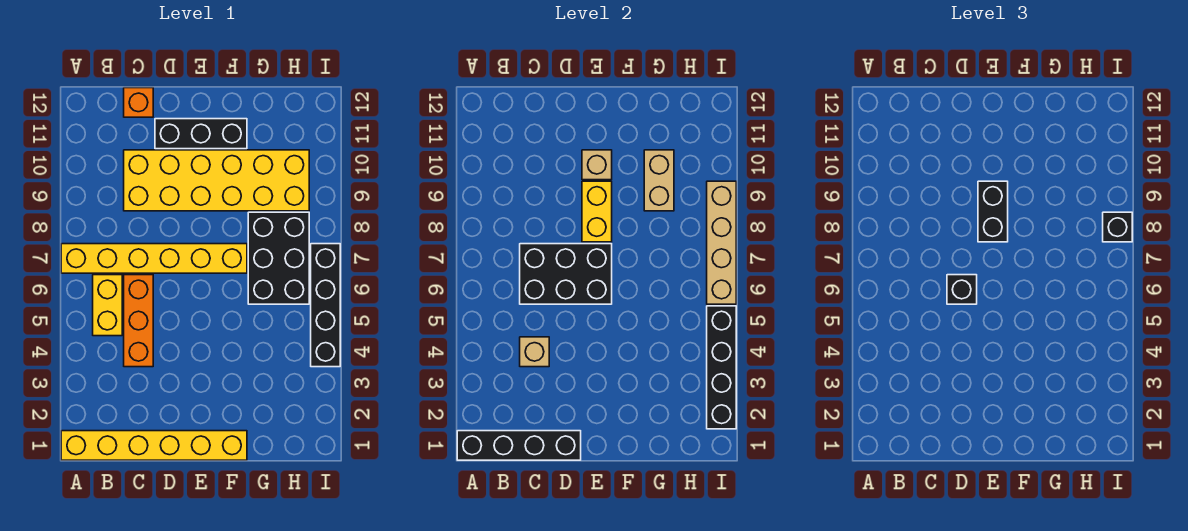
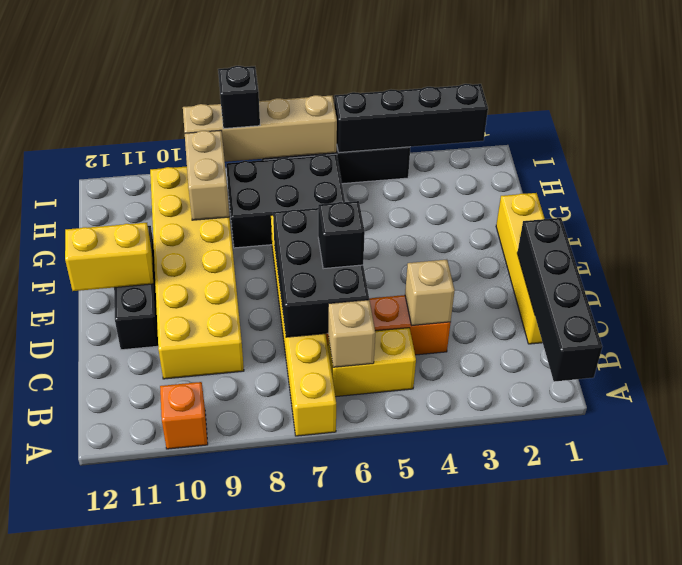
yellow 1x6 brick [61,431,247,460] -> yellow 1x4 brick [496,193,545,344]
orange 1x1 brick [124,88,153,117] -> orange 1x1 brick moved to [160,382,208,449]
yellow 1x2 brick [582,181,612,242] -> yellow 1x2 brick moved to [65,223,153,291]
black 1x2 brick [978,181,1008,242] -> none
tan 1x1 brick [582,150,612,180] -> tan 1x1 brick moved to [328,300,375,367]
tan 1x2 brick [644,150,674,211] -> tan 1x2 brick turned to [185,130,229,220]

